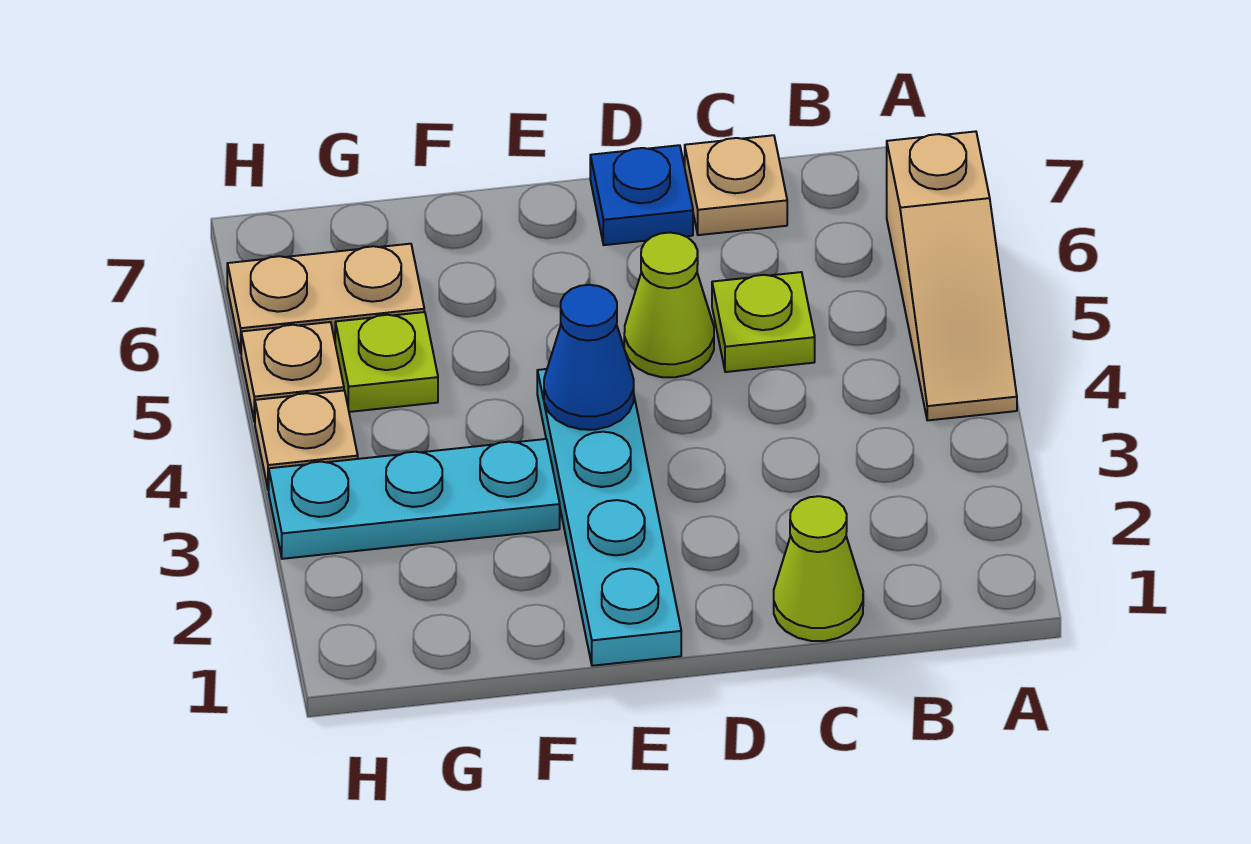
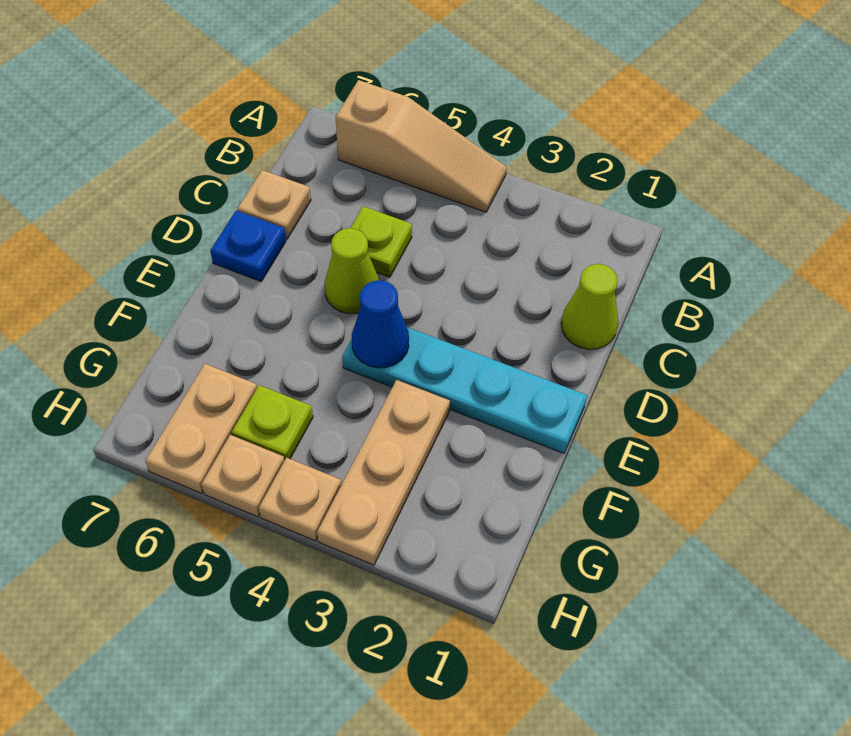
cyan 1x3 plate [269,439,560,559] -> tan 1x3 plate [317,380,450,565]

